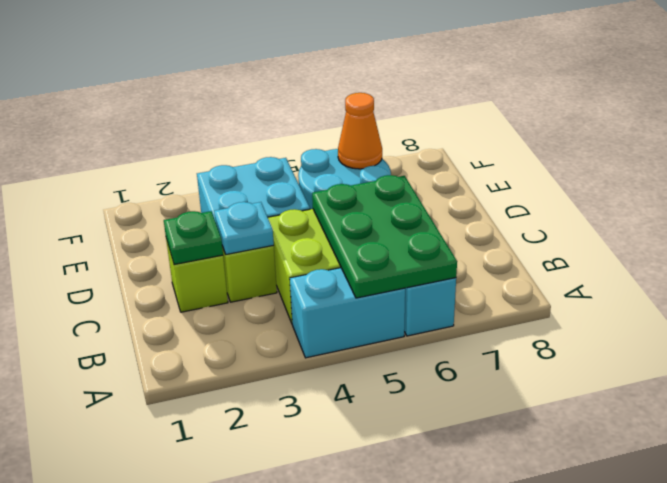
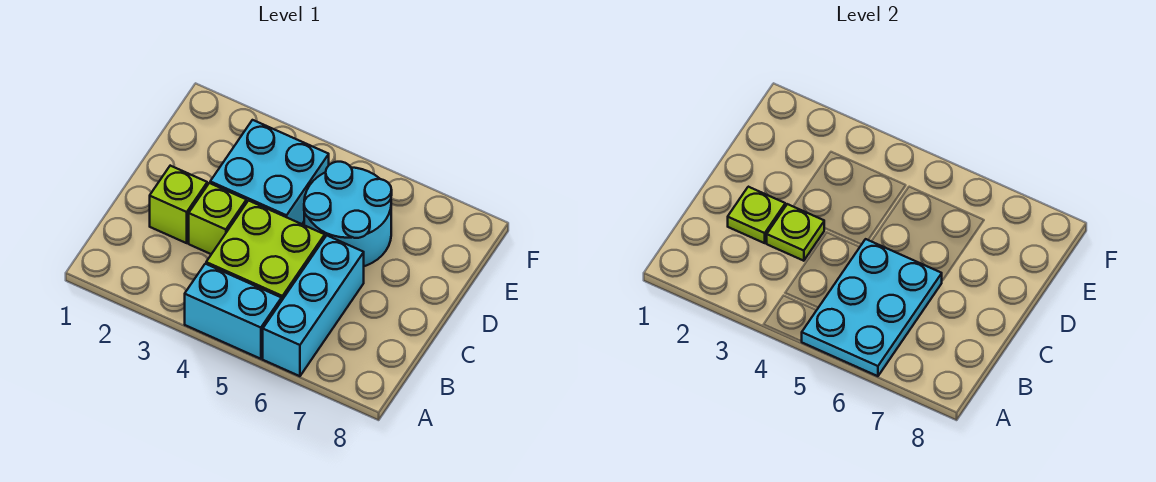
green 2x3 plate [312,175,457,298] -> cyan 2x3 plate [801,239,942,376]
green 1x1 plate [164,211,223,265] -> lime 1x1 plate [728,187,785,243]
cyan 1x1 plate [214,202,274,254] -> lime 1x1 plate [767,204,824,261]
orange 1x1 cone [338,93,382,169] -> none

